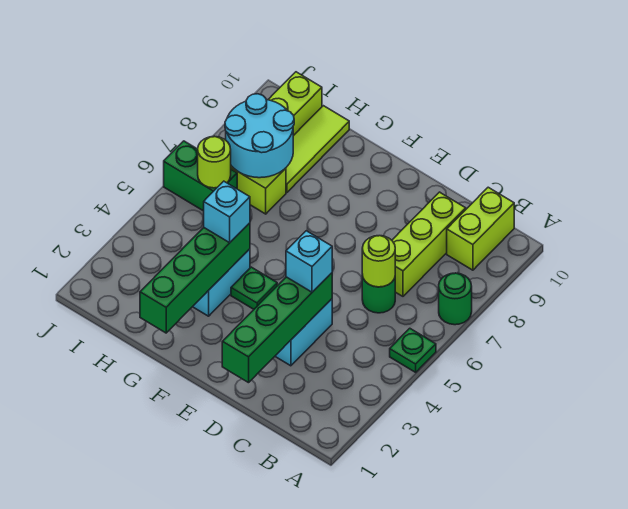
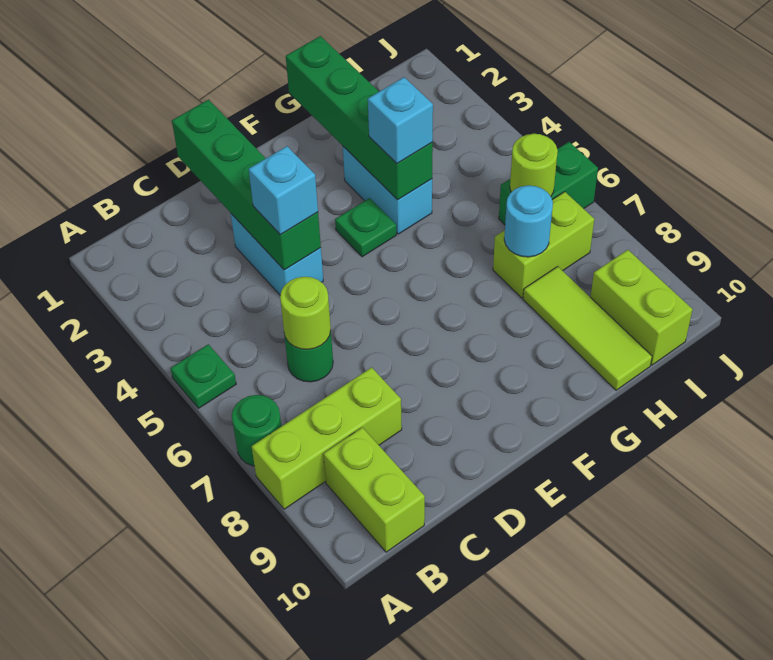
lime 1x3 brick [392,192,466,296] -> lime 1x3 brick turned to [252,367,402,509]
cyan 2x2 round brick [225,94,294,178] -> cyan 1x1 round brick [504,186,553,257]

